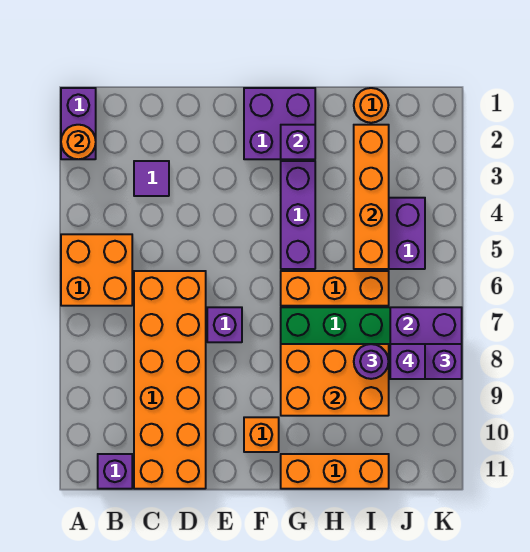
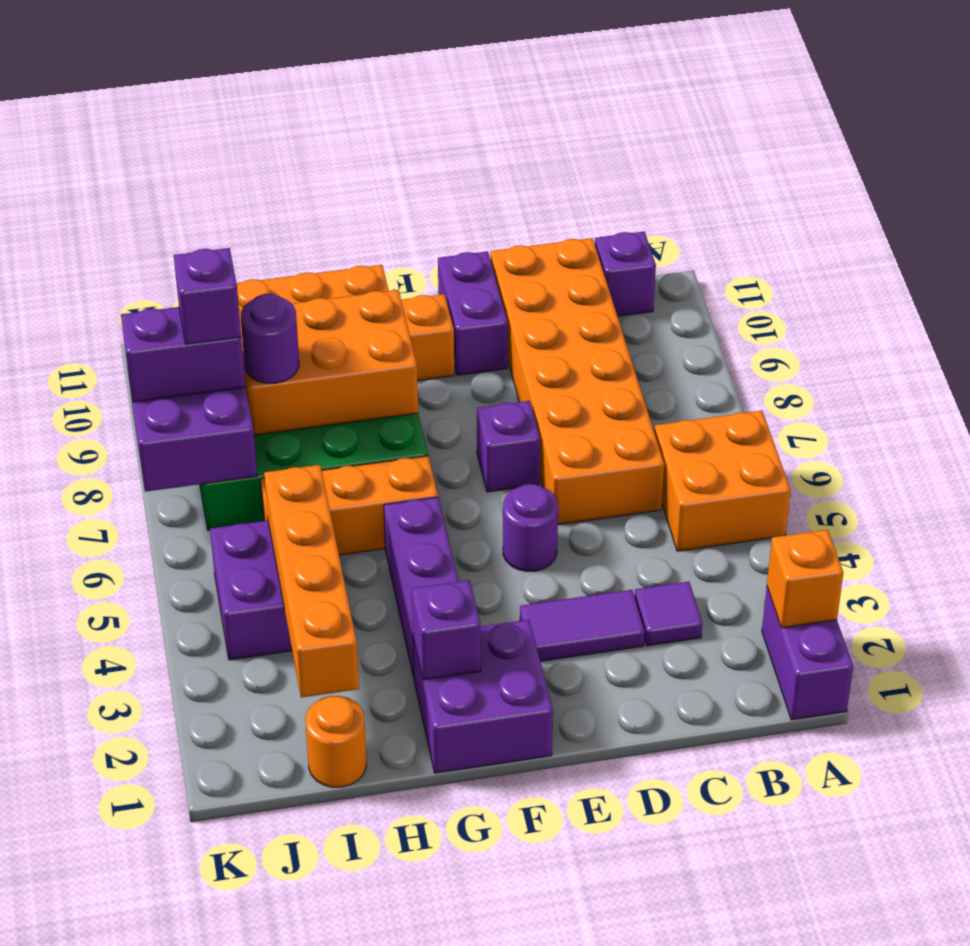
orange 1x1 round brick [61,125,96,159] -> orange 1x1 brick [767,530,843,628]
none -> purple 1x2 tile [520,590,645,661]
none -> purple 1x1 round brick [503,484,558,571]
none -> purple 1x2 brick [438,251,508,375]

